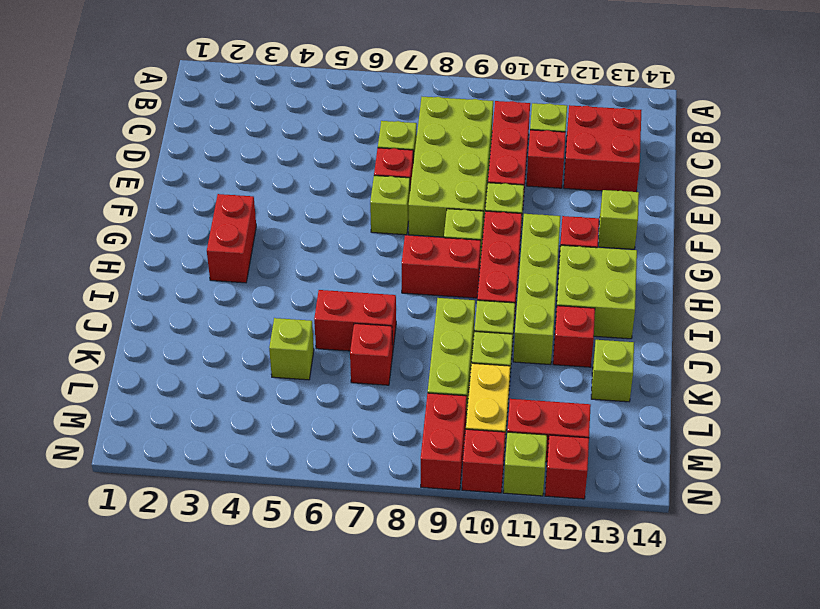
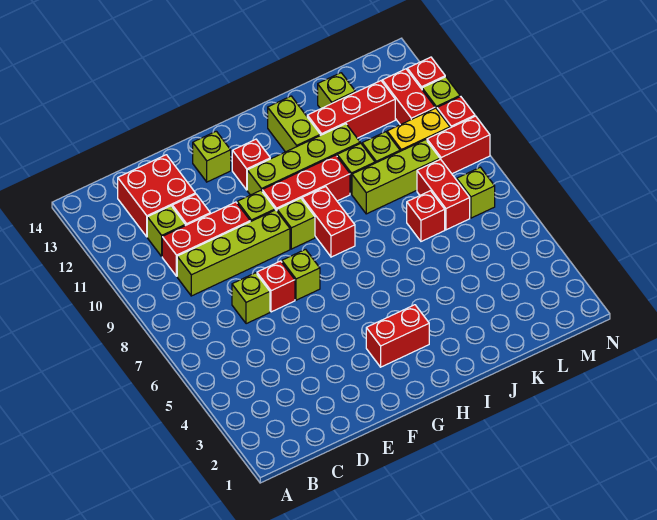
lime 2x4 brick [409,97,493,239] -> lime 1x4 brick [177,210,290,296]
lime 2x2 brick [555,245,637,339] -> lime 1x2 brick [268,96,320,152]
red 1x2 brick [314,290,396,351] -> red 1x2 brick moved to [417,159,470,230]
red 1x1 brick [553,306,595,367] -> red 1x3 brick [307,81,395,138]
lime 1x1 brick [269,318,314,380] -> lime 1x1 brick moved to [457,167,495,218]

